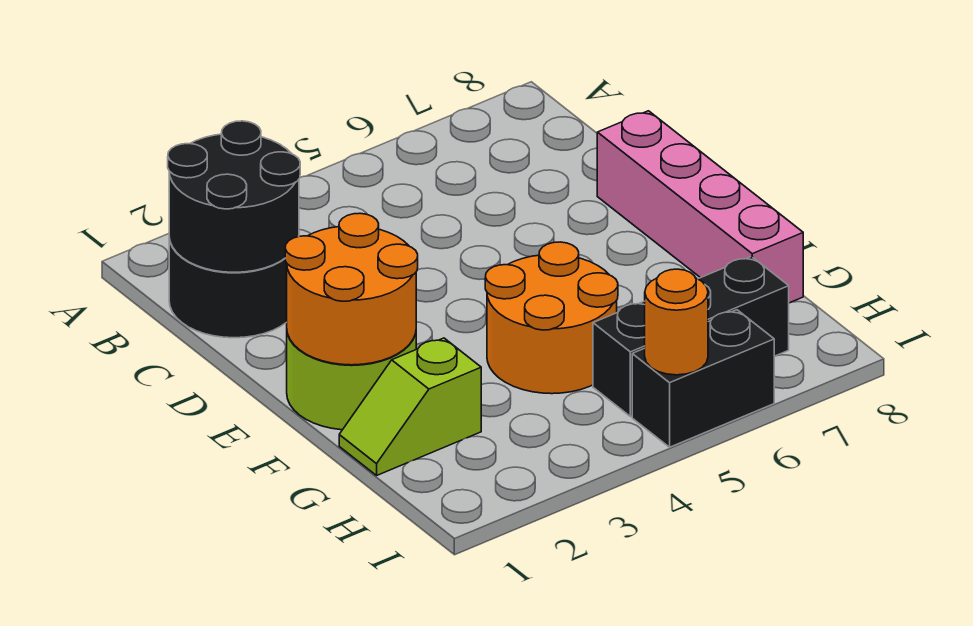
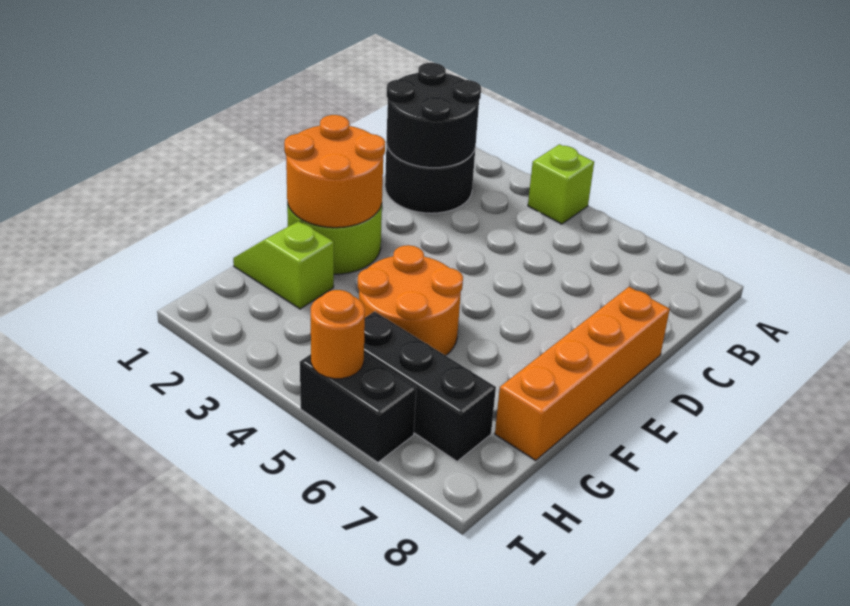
none -> lime 1x1 brick [528,144,594,224]
pink 1x4 brick [597,111,803,303] -> orange 1x4 brick [495,287,670,460]

